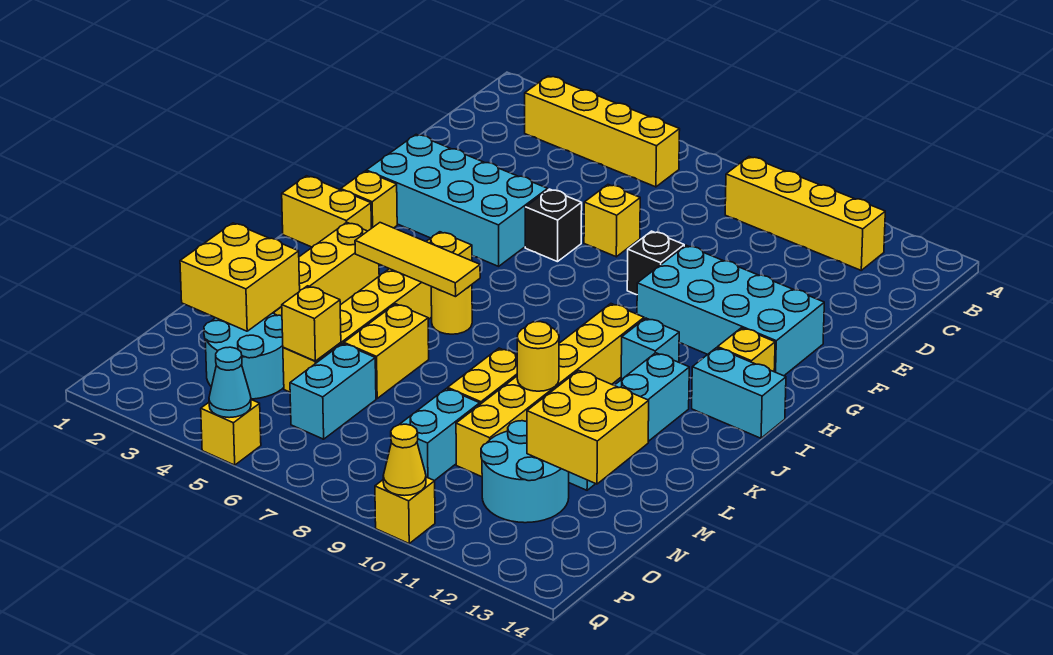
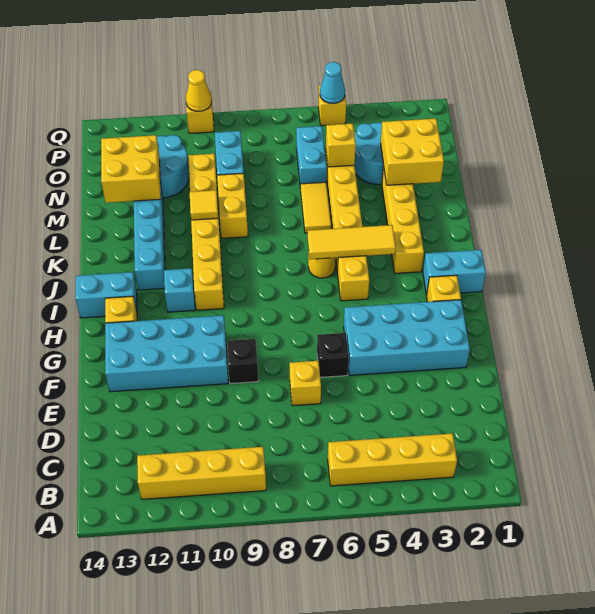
yellow 1x2 brick [282,176,371,247] -> cyan 1x2 brick [423,250,486,295]
yellow 1x2 brick [344,304,429,398] -> yellow 1x2 tile [301,182,331,233]
yellow 1x1 round brick [517,322,559,391] -> yellow 1x1 tile [190,190,218,220]

